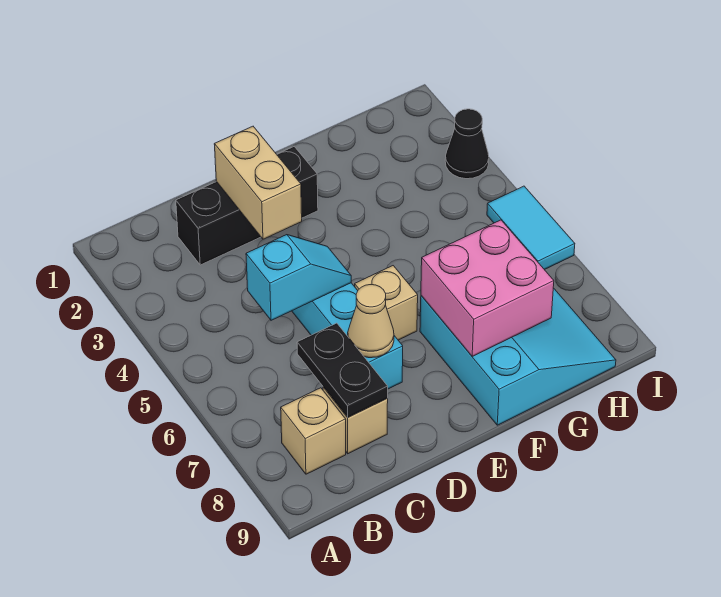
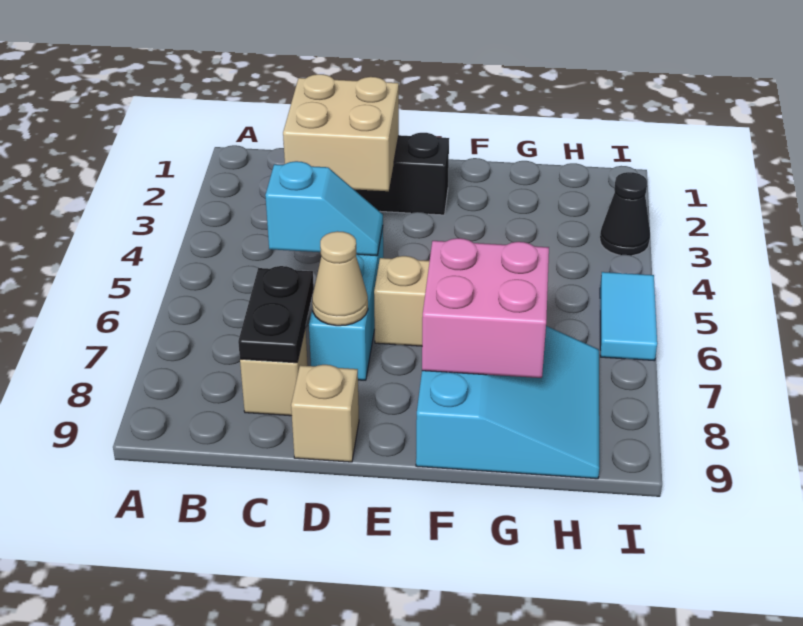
tan 1x1 brick [281,388,346,474] -> tan 1x1 brick moved to [291,365,359,462]
tan 1x2 brick [214,126,302,239] -> tan 2x2 brick [283,74,399,191]

